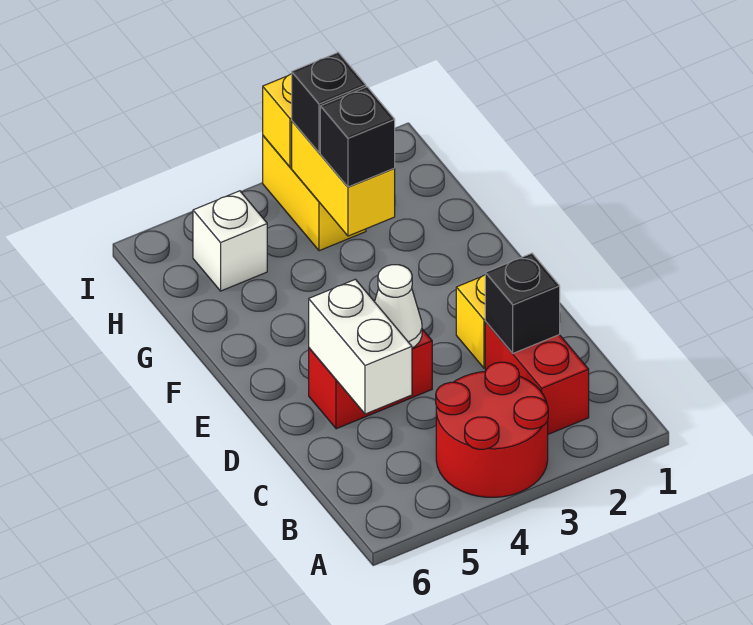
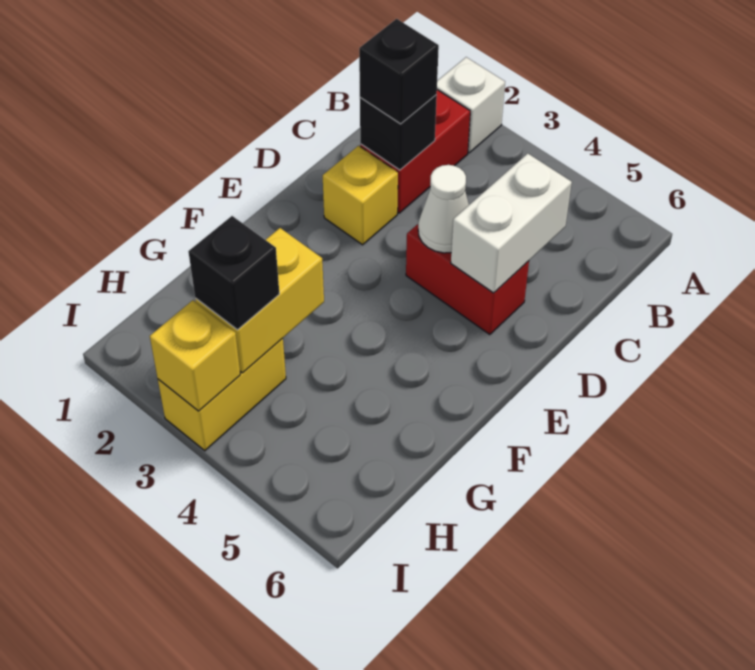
red 2x2 round brick [436,362,548,497] -> none
black 1x1 brick [320,87,395,187] -> black 1x1 brick moved to [359,19,439,124]
white 1x1 brick [193,191,267,291] -> white 1x1 brick moved to [437,57,505,153]

